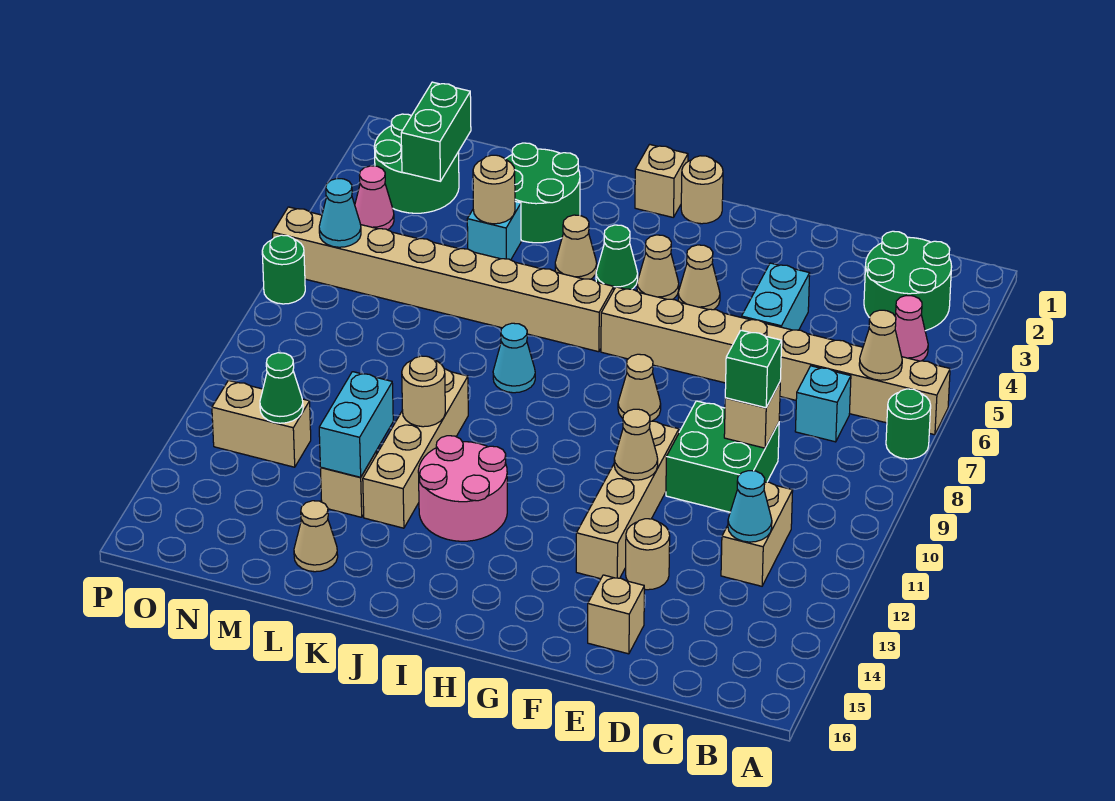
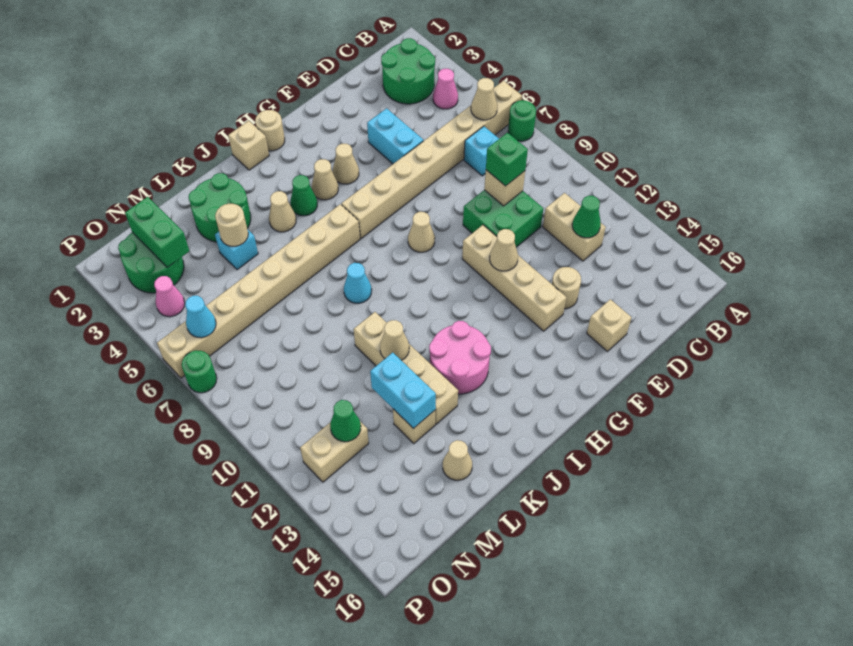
cyan 1x1 cone [728,471,772,542] -> green 1x1 cone [572,196,601,238]
tan 1x1 round brick [402,356,445,427] -> tan 1x1 cone [380,320,409,360]

